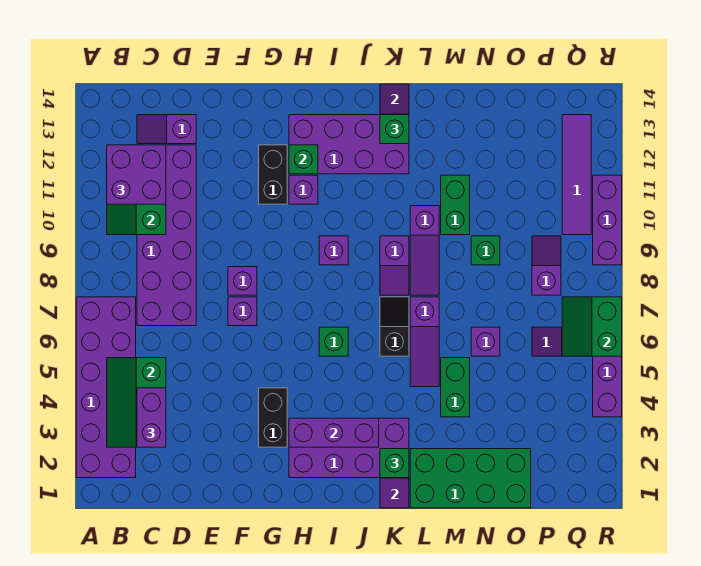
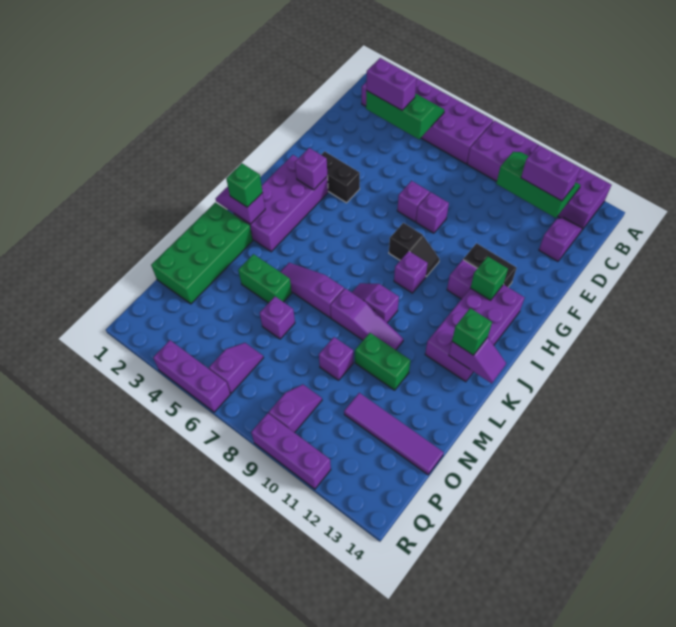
purple 2x2 brick [107,145,166,204] -> purple 1x2 brick [521,145,580,201]
purple 2x6 brick [137,145,196,326] -> purple 2x6 brick moved to [467,121,611,230]
purple 1x3 brick [289,418,379,447] -> purple 1x1 brick [295,148,327,190]
green 1x1 brick [319,327,348,356] -> none
black 1x2 slope [380,297,409,356] -> black 1x2 slope moved to [389,223,440,277]
purple 1x3 slope [410,206,439,295] -> purple 1x3 slope turned to [330,288,403,350]
green 1x1 brick [471,236,500,265] -> purple 1x1 brick [319,337,353,380]
purple 1x2 slope [532,236,561,295] -> purple 1x2 slope turned to [269,384,322,433]
green 2x2 slope [562,297,622,356] -> none
purple 1x4 tile [562,115,591,235] -> purple 1x4 tile moved to [344,393,444,475]

